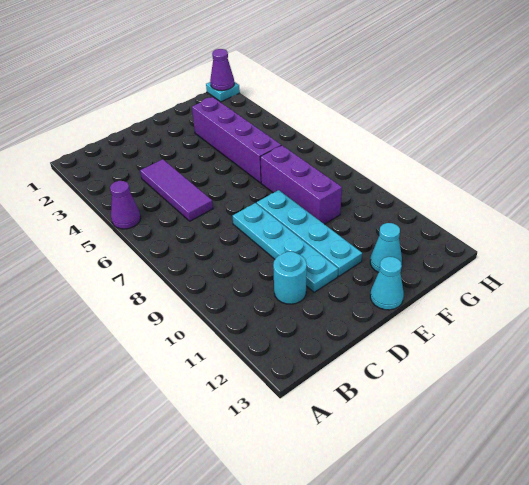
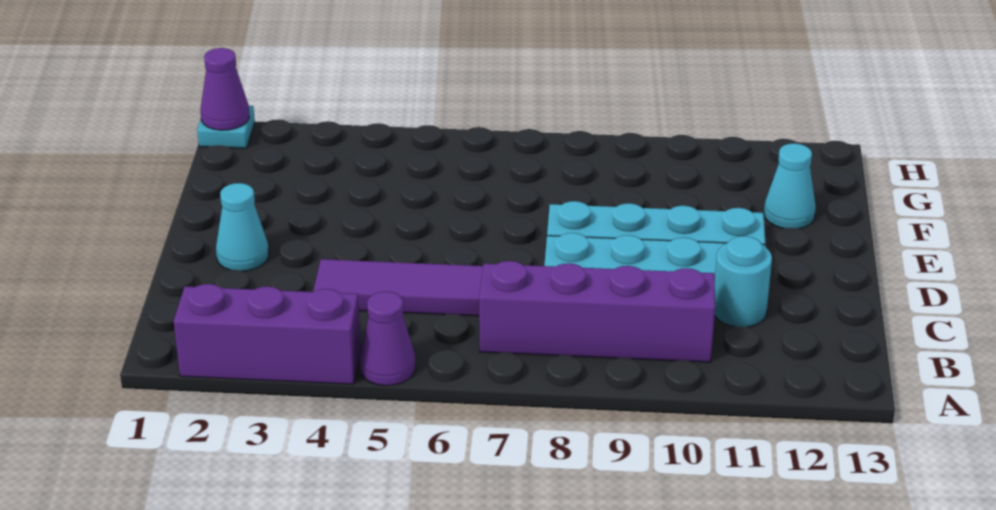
cyan 1x1 cone [370,257,404,310] -> cyan 1x1 cone moved to [216,183,269,271]
purple 1x4 brick [192,97,281,183] -> purple 1x4 brick moved to [479,261,715,362]
purple 1x3 brick [260,145,342,224] -> purple 1x3 brick moved to [174,284,361,384]

